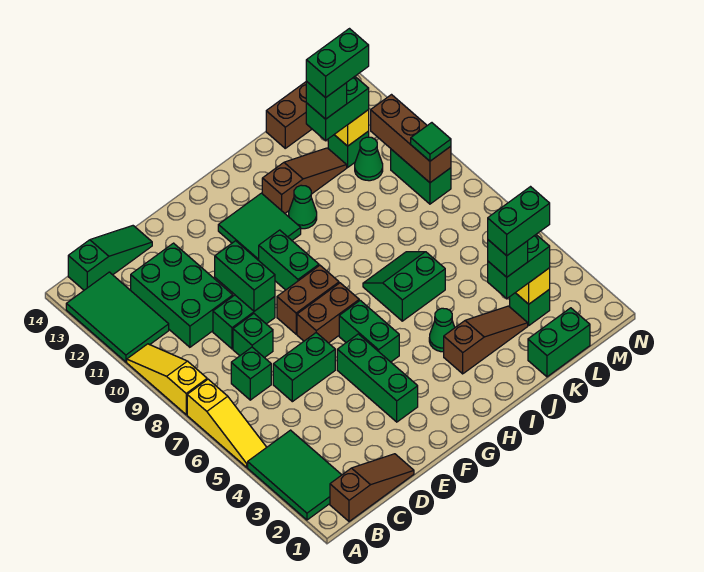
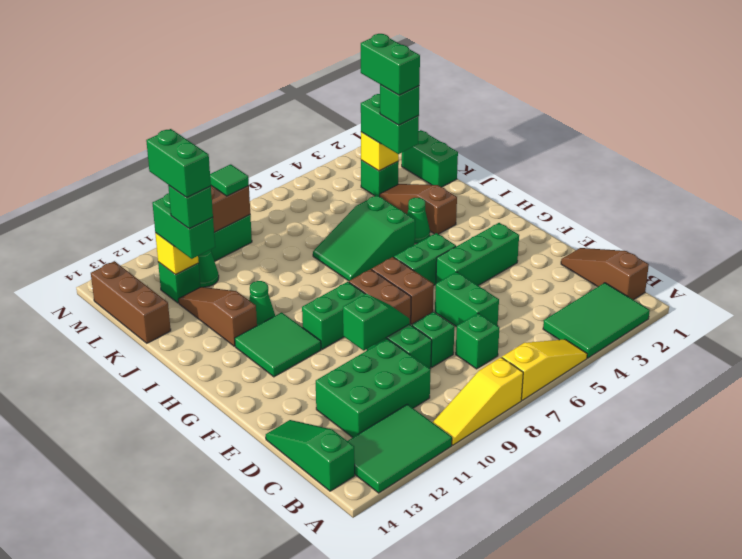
green 1x2 brick [215,241,275,311] -> green 1x2 slope [343,293,410,351]
green 2x2 slope [363,252,445,321] -> green 2x3 slope [313,195,415,281]

